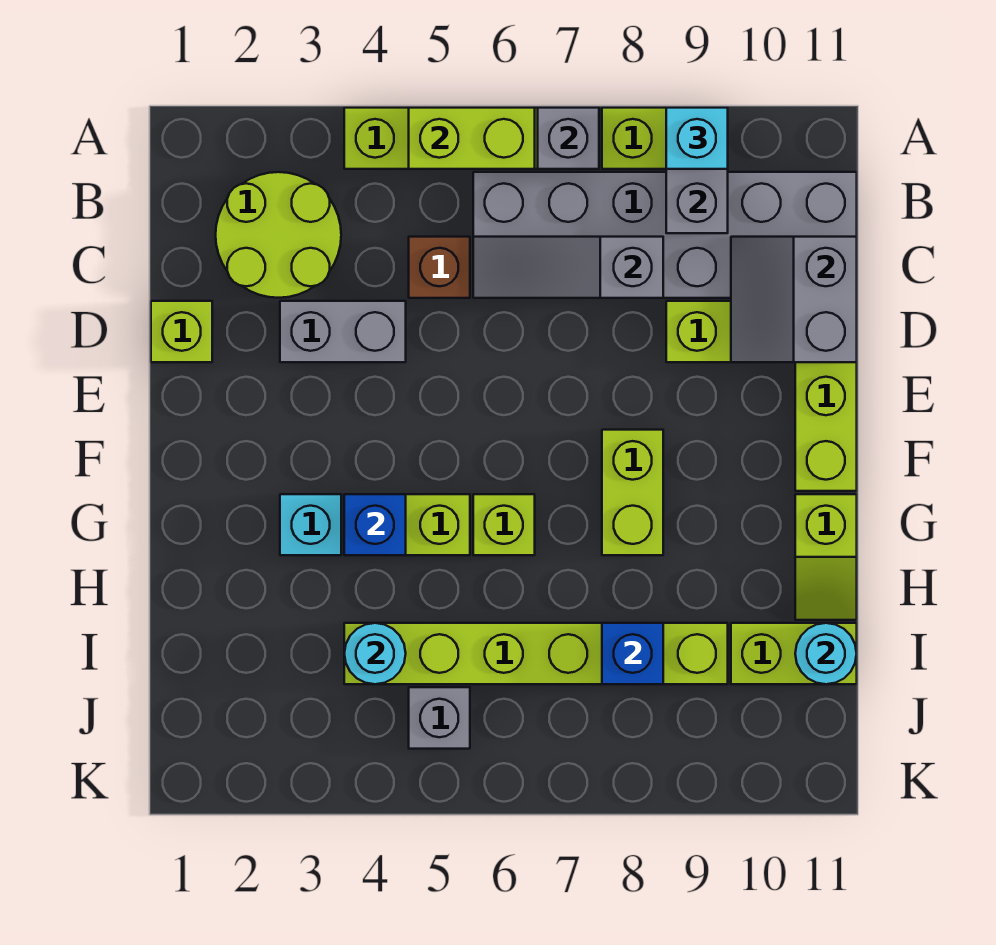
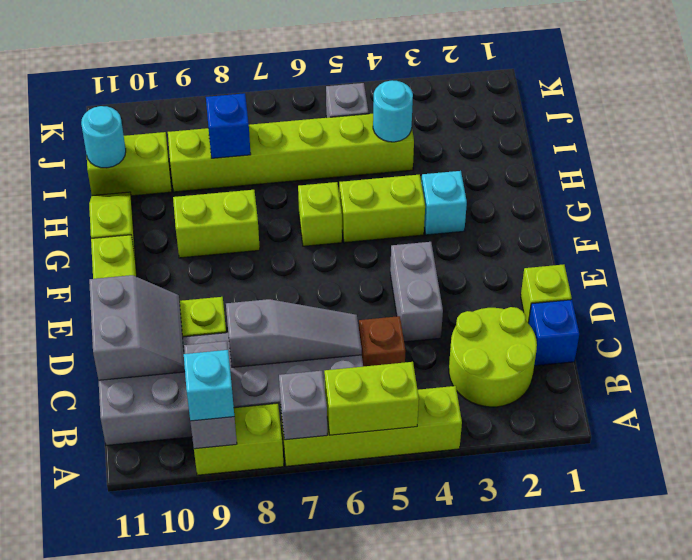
grey 1x2 brick [280,301,406,362] -> grey 1x2 brick turned to [390,242,443,342]
lime 1x2 brick [602,430,663,555] -> lime 1x2 brick turned to [173,190,260,258]
blue 1x1 brick [344,494,406,555] -> blue 1x1 brick moved to [529,300,579,366]

